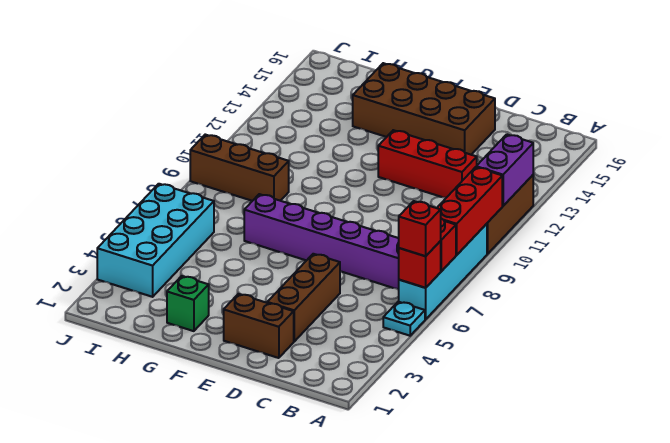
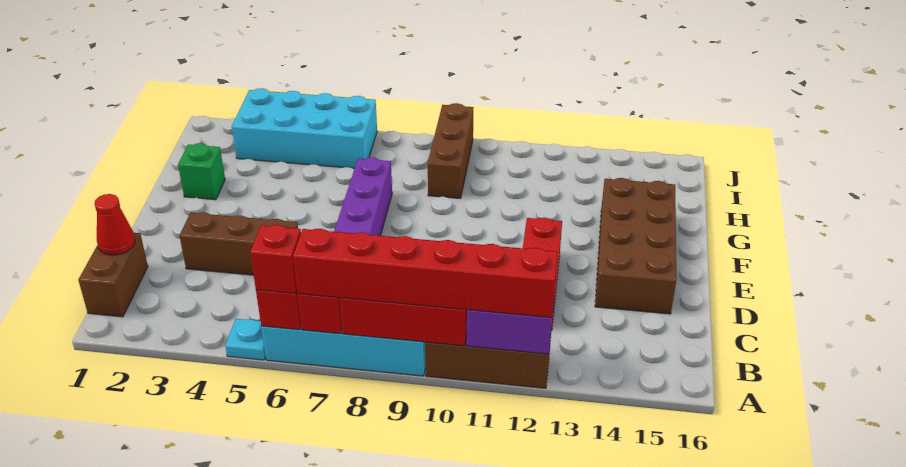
none -> red 1x6 brick [293,229,557,318]
none -> red 1x1 cone [95,194,135,255]
brown 1x2 brick [224,294,294,358] -> brown 1x2 brick moved to [78,233,148,317]

